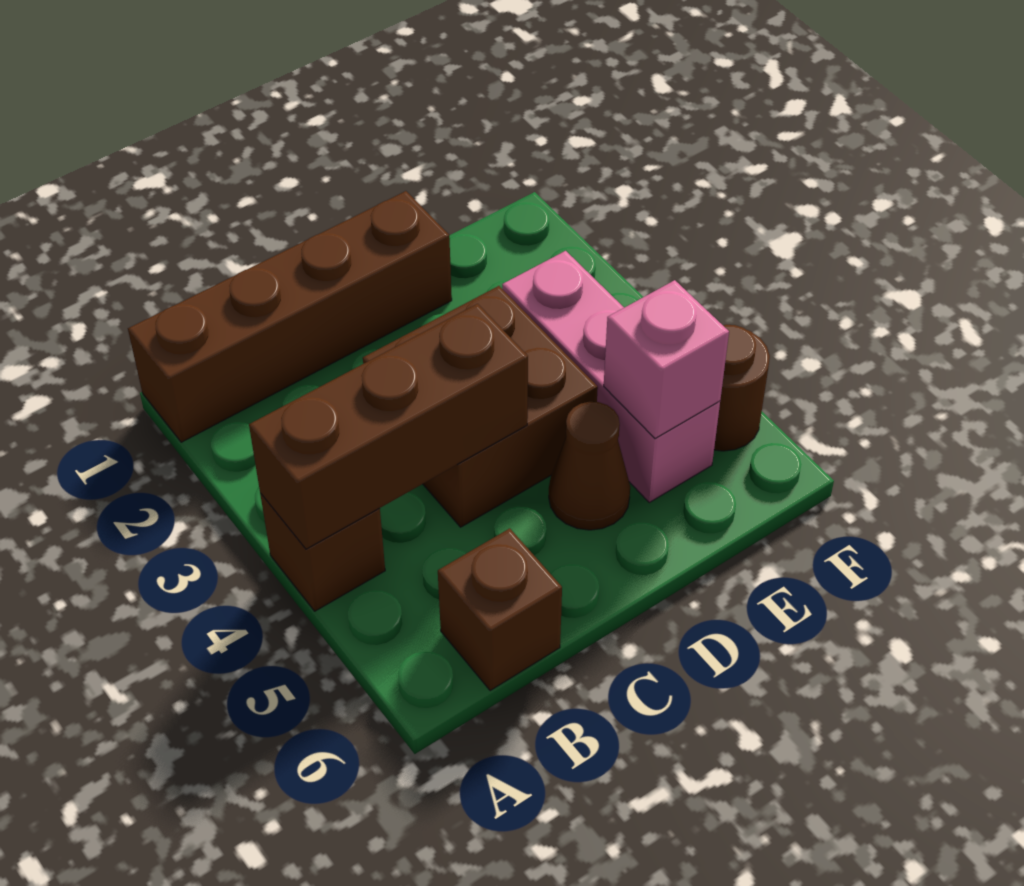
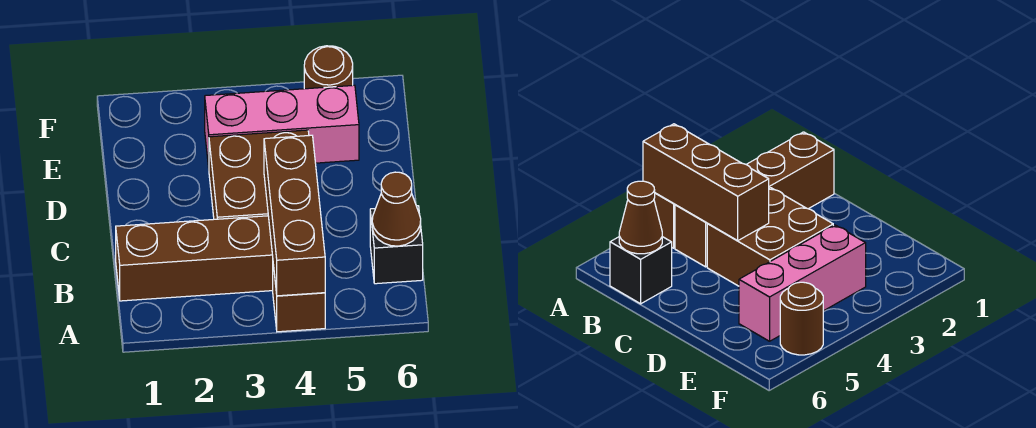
brown 1x4 brick [128,191,452,442] -> brown 1x4 brick turned to [116,216,273,301]
brown 1x1 brick [438,528,562,691] -> black 1x1 brick [370,206,423,284]
brown 1x1 cone [549,402,630,530] -> brown 1x1 cone moved to [372,172,421,246]
pink 1x1 brick [604,280,729,439] -> none

